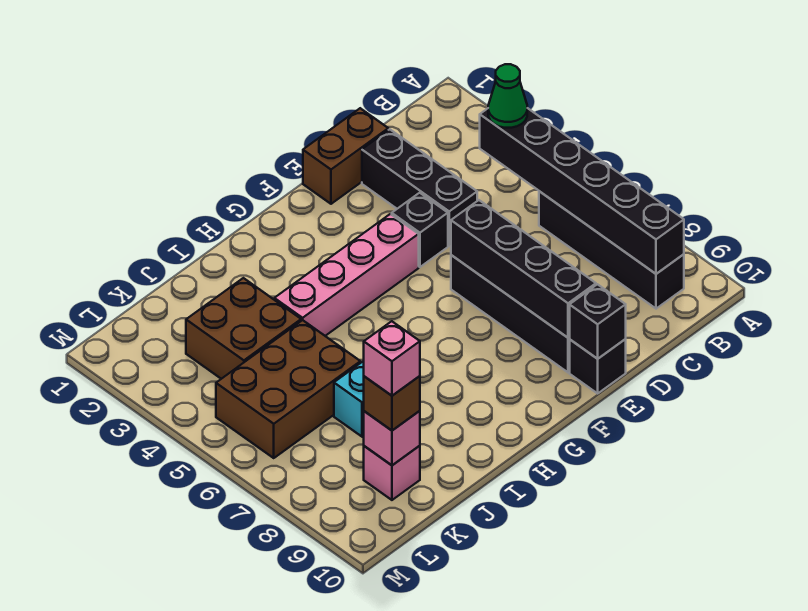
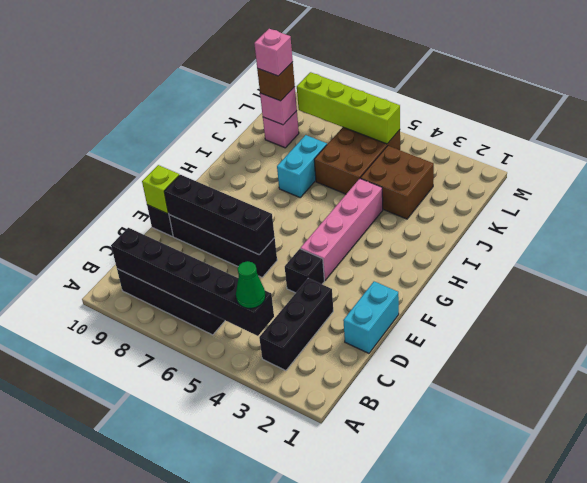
brown 1x2 brick [303,108,388,204] -> cyan 1x2 brick [343,281,399,353]
black 1x3 brick [362,129,477,246] -> black 1x3 brick turned to [259,278,333,371]
black 1x1 brick [570,284,626,359] -> lime 1x1 brick [142,165,179,214]
none -> lime 1x4 brick [297,72,400,144]

